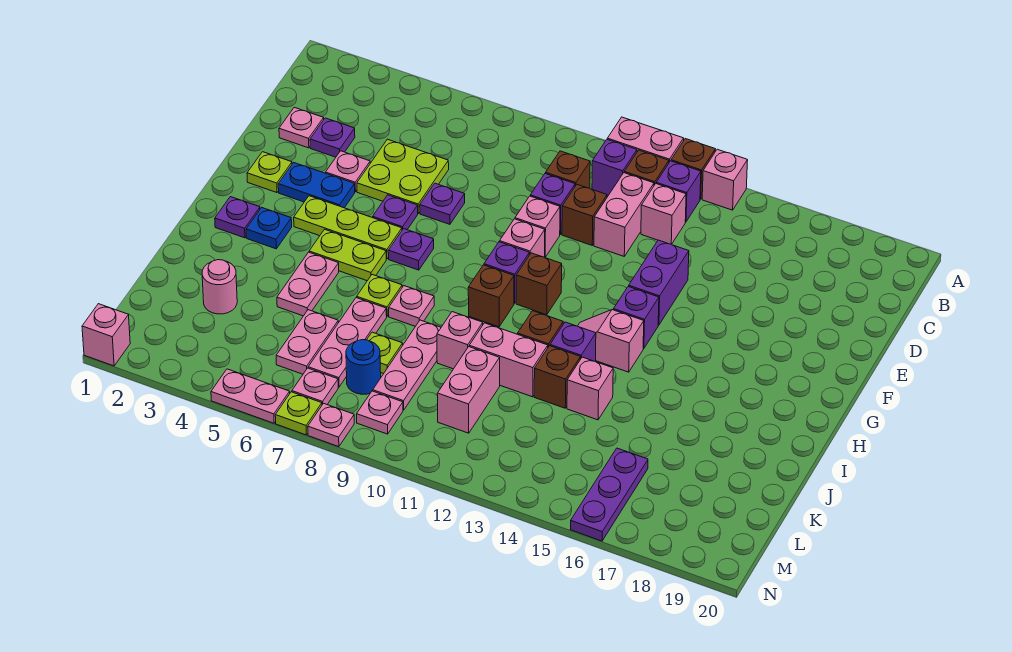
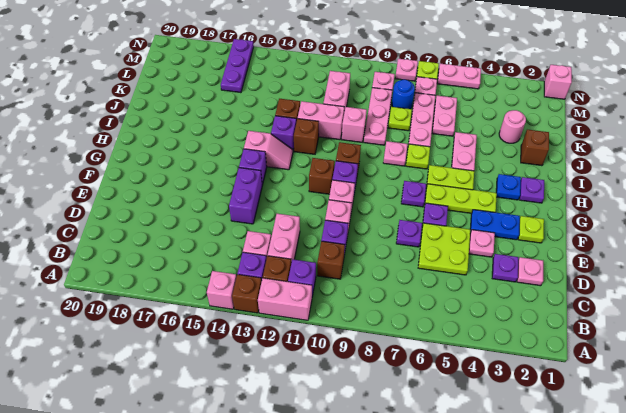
brown 1x1 brick [562,185,607,245] -> brown 1x1 brick moved to [521,130,549,166]
pink 1x1 brick [567,357,613,420] -> none

